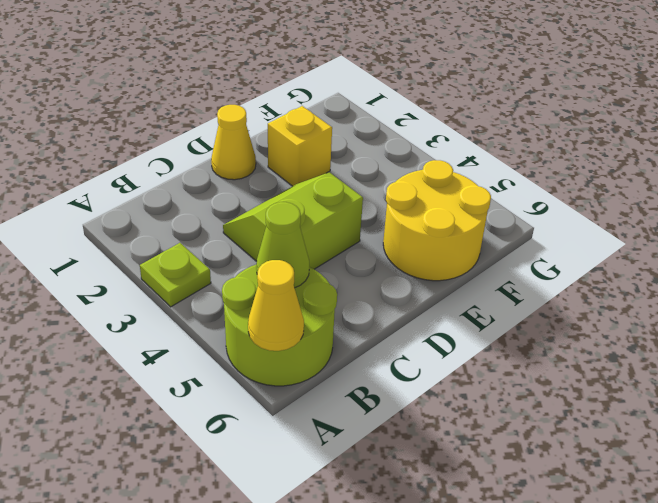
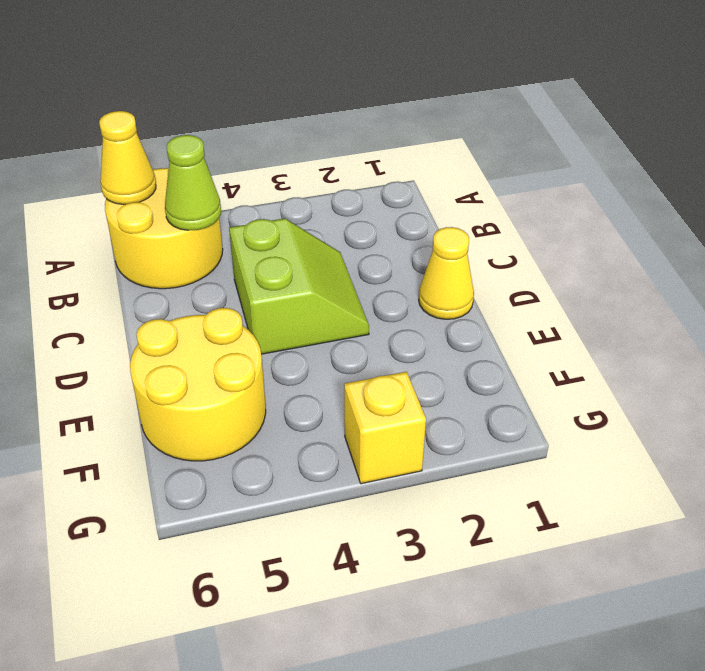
lime 1x1 plate [140,243,211,307] -> none
lime 2x2 round brick [222,265,337,386] -> yellow 2x2 round brick [105,168,223,289]
yellow 1x1 brick [268,106,332,186] -> yellow 1x1 brick moved to [344,372,426,484]

